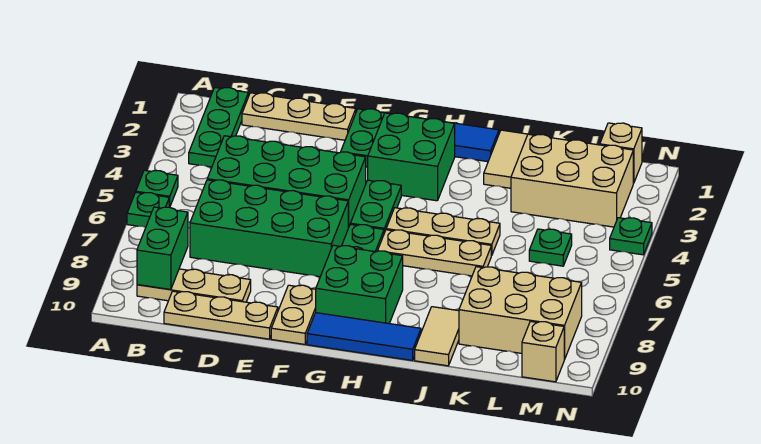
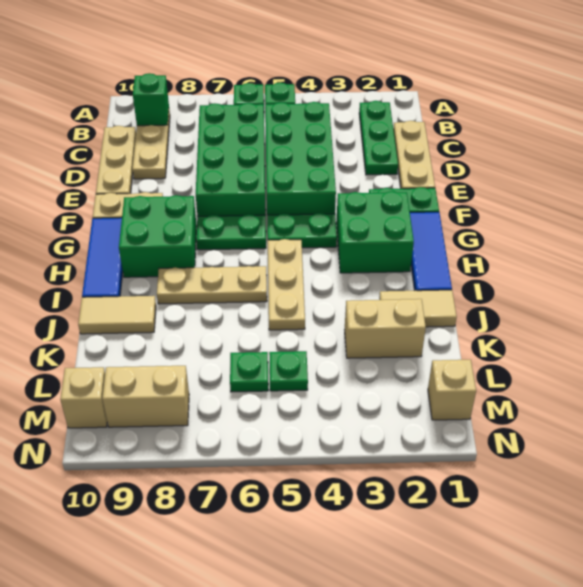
green 1x3 plate [189,88,248,167] -> green 1x3 plate turned to [359,101,398,175]
green 1x2 brick [137,207,188,290] -> green 1x1 brick [133,73,169,126]
tan 1x3 plate [378,230,491,276] -> tan 1x3 plate turned to [157,266,267,304]
tan 2x3 brick [511,134,633,227] -> tan 1x2 brick [345,299,426,358]
tan 2x3 brick [459,267,582,360] -> tan 1x2 brick [102,366,189,427]
green 1x1 plate [610,218,652,255] -> green 1x1 plate moved to [230,352,268,392]

